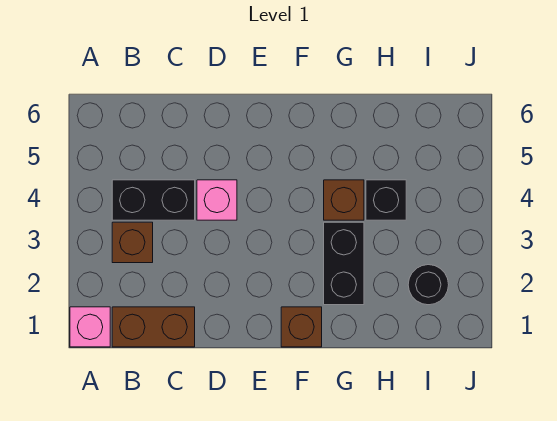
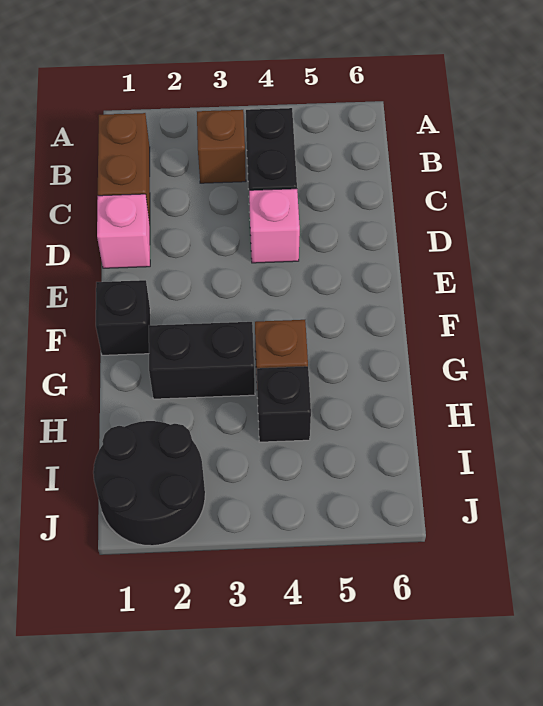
pink 1x1 brick [70,307,110,347] -> pink 1x1 brick moved to [97,194,150,268]
brown 1x1 brick [281,307,322,347] -> black 1x1 brick [96,280,150,355]
black 1x1 round brick [408,265,449,305] -> black 2x2 round brick [93,421,205,546]

